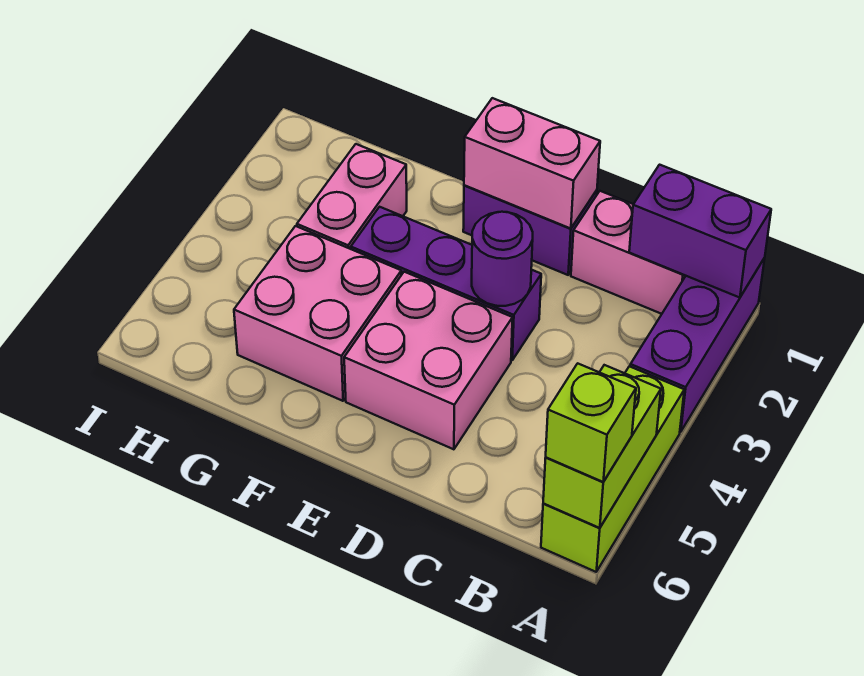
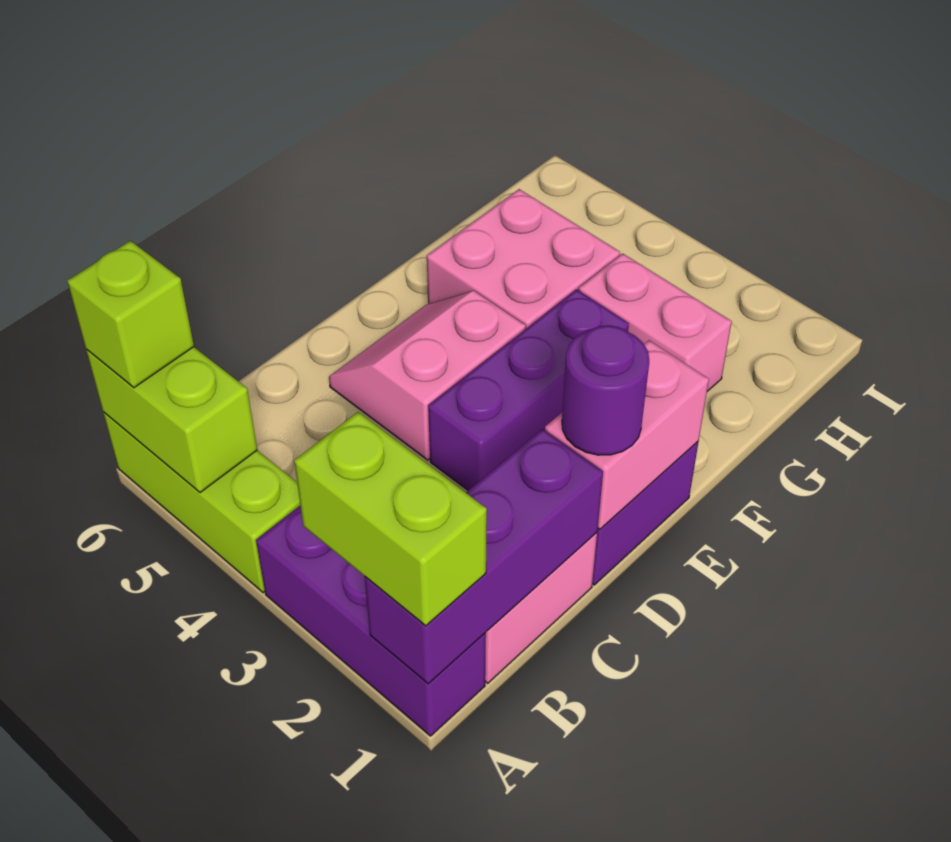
purple 1x2 brick [629,165,771,298] -> purple 1x3 brick [365,429,603,684]
none -> lime 1x2 brick [294,412,487,626]
purple 1x1 round brick [472,212,533,306] -> purple 1x1 round brick moved to [562,325,649,455]
pink 2x2 brick [344,272,513,449] -> pink 2x2 slope [329,291,526,460]

